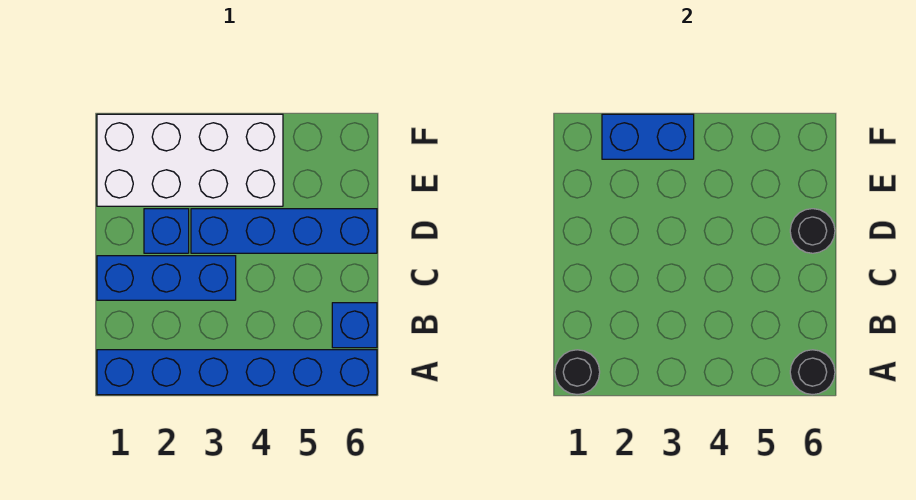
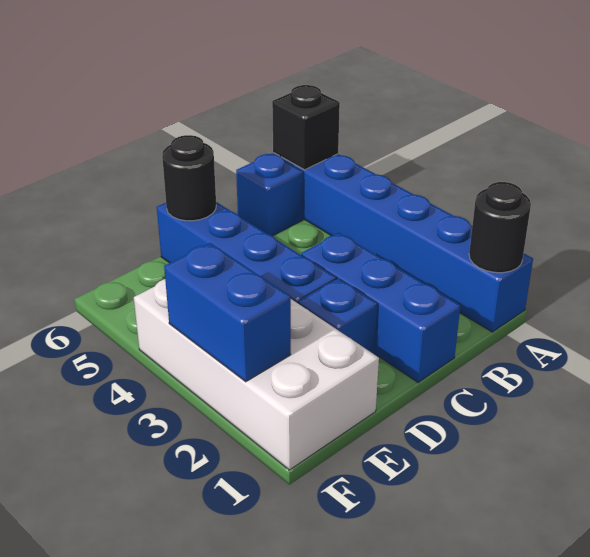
black 1x1 round brick [790,350,835,395] -> black 1x1 brick [272,85,340,170]

